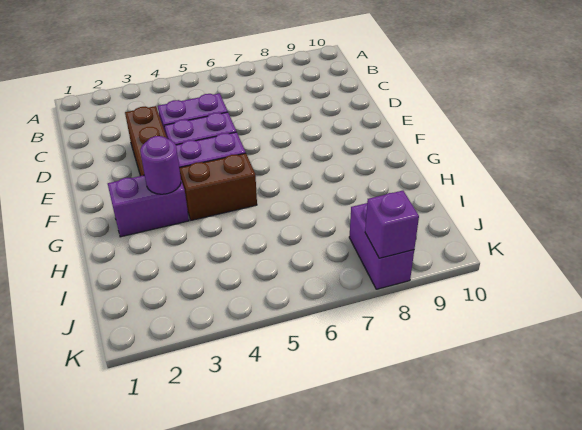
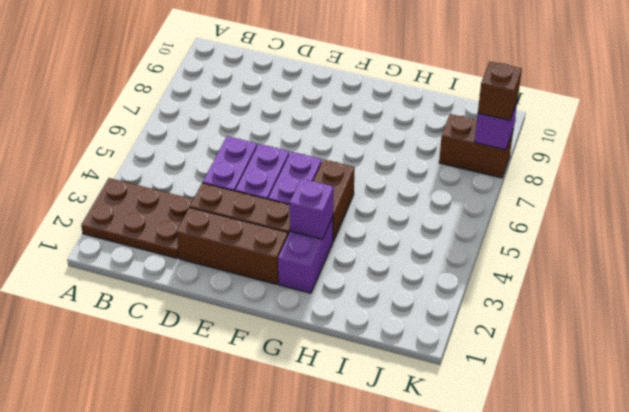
none -> brown 2x3 plate [81,178,193,258]
none -> brown 1x3 brick [177,208,288,284]
purple 1x1 round brick [140,136,181,194] -> purple 1x1 brick [290,179,334,239]
purple 1x2 brick [349,203,414,289] -> brown 1x2 brick [439,114,513,178]
none -> brown 1x1 brick [478,62,522,121]

